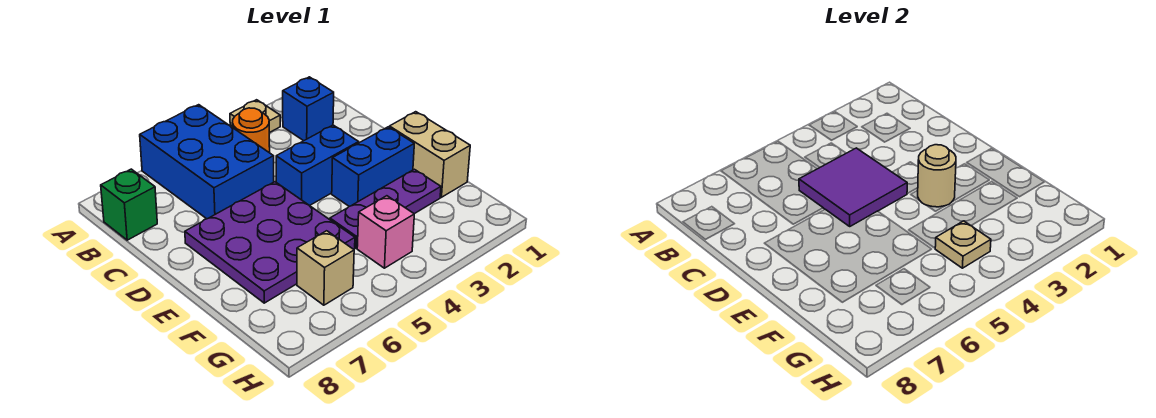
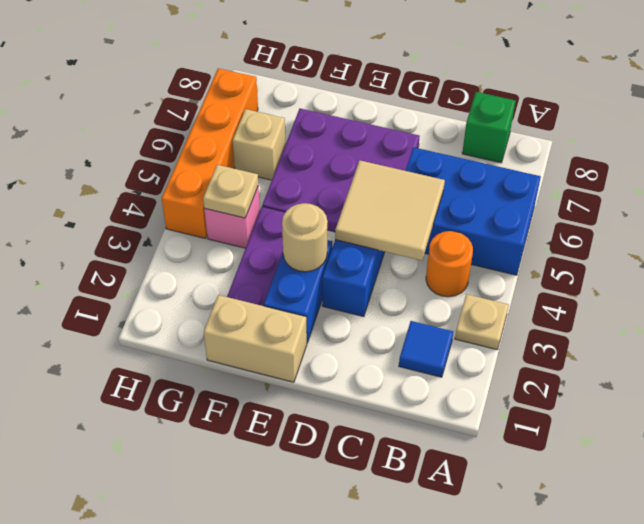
blue 1x1 brick [283,77,334,141] -> blue 1x1 tile [399,321,453,377]
purple 2x2 tile [799,148,907,226] -> tan 2x2 tile [335,160,445,260]
none -> orange 1x4 brick [162,68,258,238]

